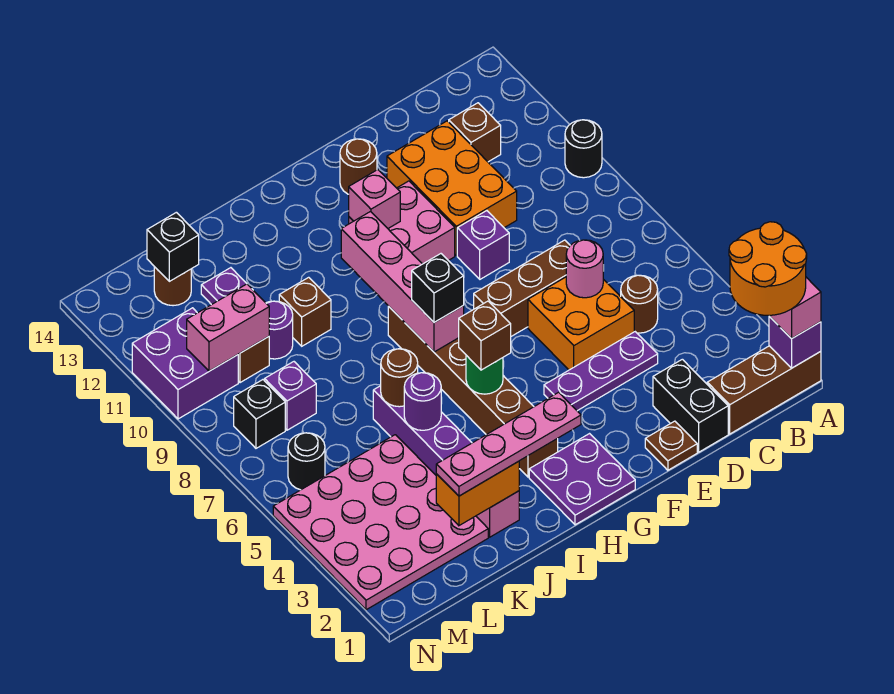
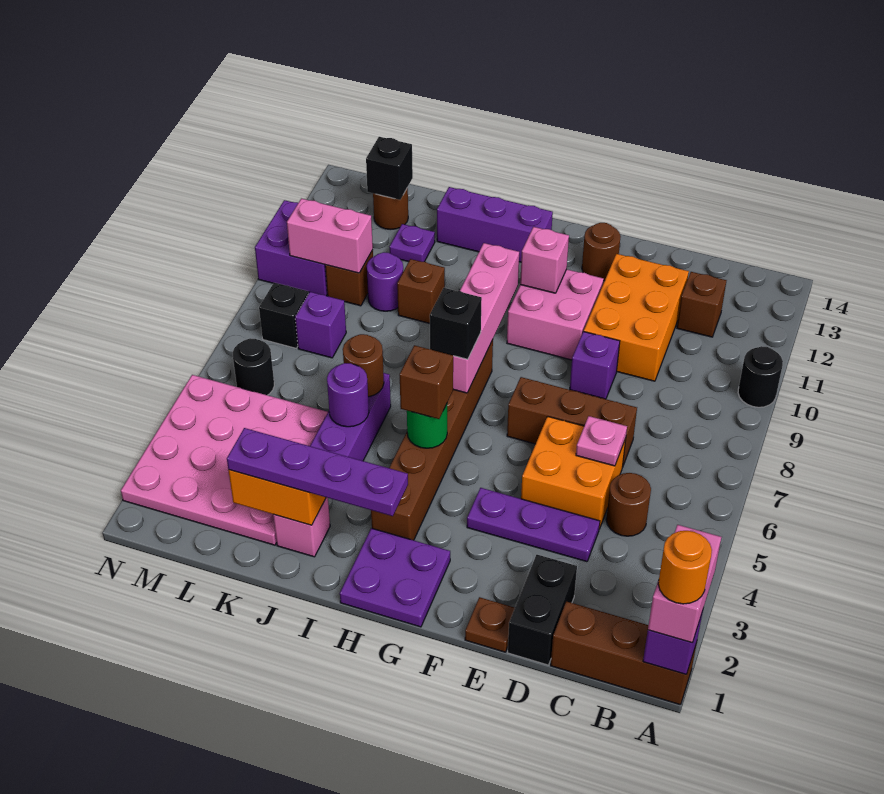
orange 2x2 round brick [729,222,807,315] -> orange 1x1 round brick [658,531,712,604]
pink 1x1 round brick [566,240,603,298] -> pink 1x1 plate [576,416,627,466]
pink 1x4 plate [436,392,581,496] -> purple 1x4 plate [227,428,408,516]
none -> purple 1x3 brick [437,187,553,262]

